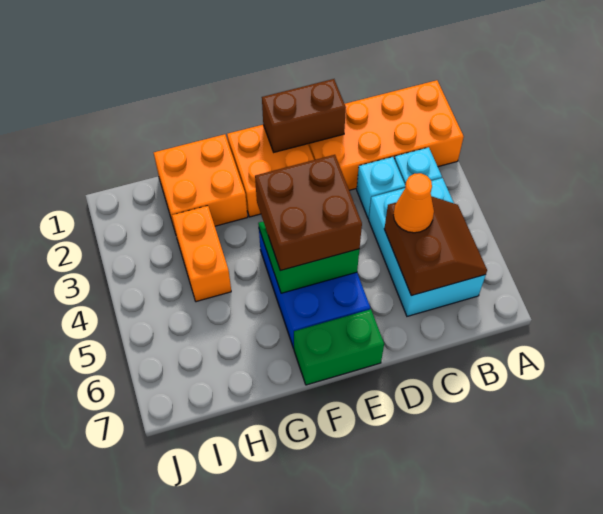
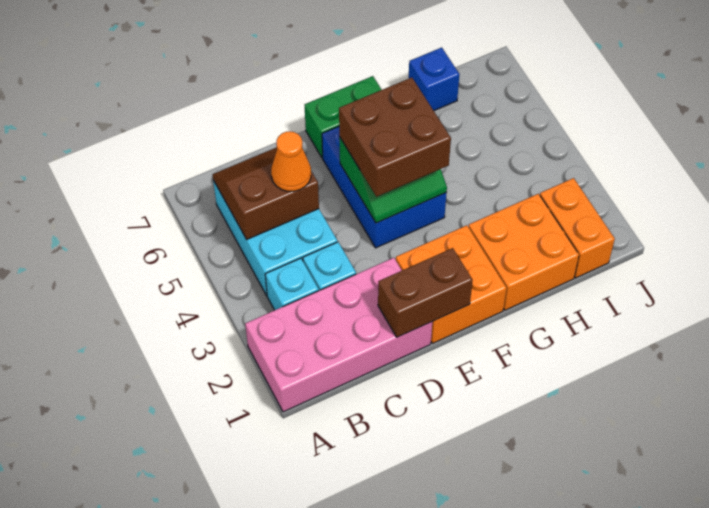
orange 2x4 brick [308,80,464,190] -> pink 2x4 brick [245,258,432,412]
brown 2x2 slope [384,196,487,296] -> brown 2x2 slope turned to [213,147,319,239]
orange 1x2 brick [172,206,231,302] -> orange 1x2 brick moved to [540,178,615,278]
none -> blue 1x1 brick [409,48,460,111]

